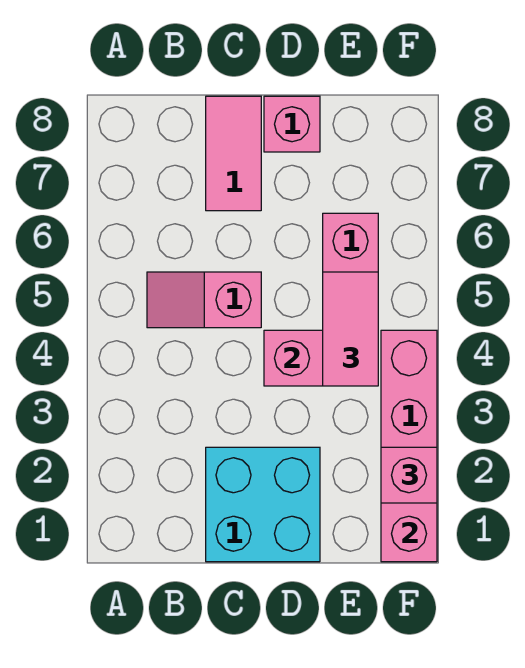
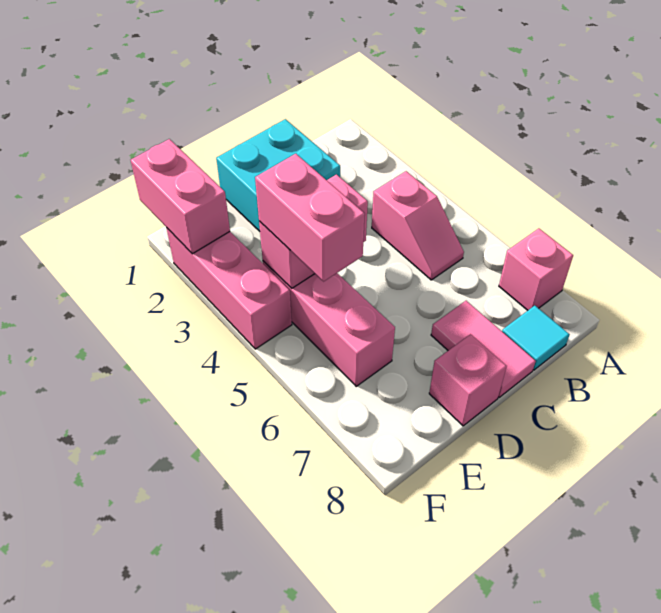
pink 1x2 slope [147,272,261,328] -> pink 1x2 slope turned to [372,171,464,280]
none -> cyan 1x1 tile [502,306,570,370]
pink 1x2 tile [323,272,378,386] -> pink 1x2 brick [255,154,365,281]
pink 1x1 brick [381,447,437,503] -> pink 1x1 brick moved to [499,228,573,310]

